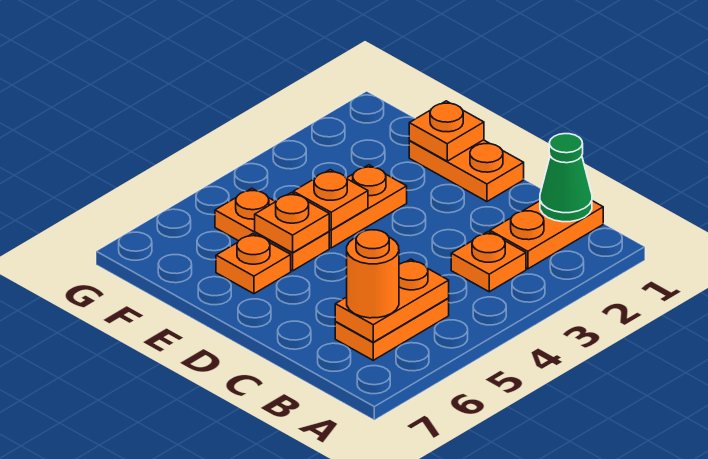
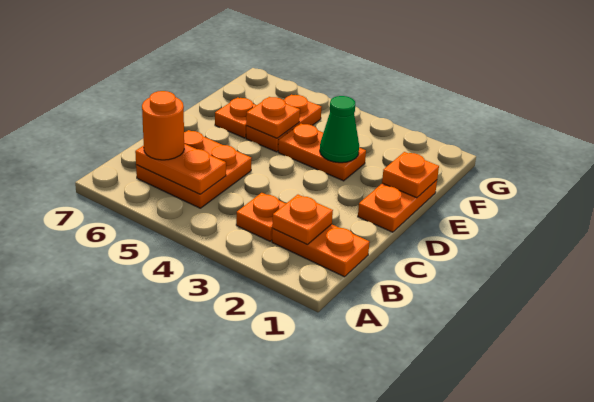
green 1x1 cone [540,134,592,222] -> green 1x1 cone moved to [320,96,359,163]
orange 1x2 plate [335,299,449,360] -> orange 2x2 plate [136,130,251,208]
orange 1x1 plate [293,170,368,230] -> orange 1x1 plate moved to [272,195,333,245]

